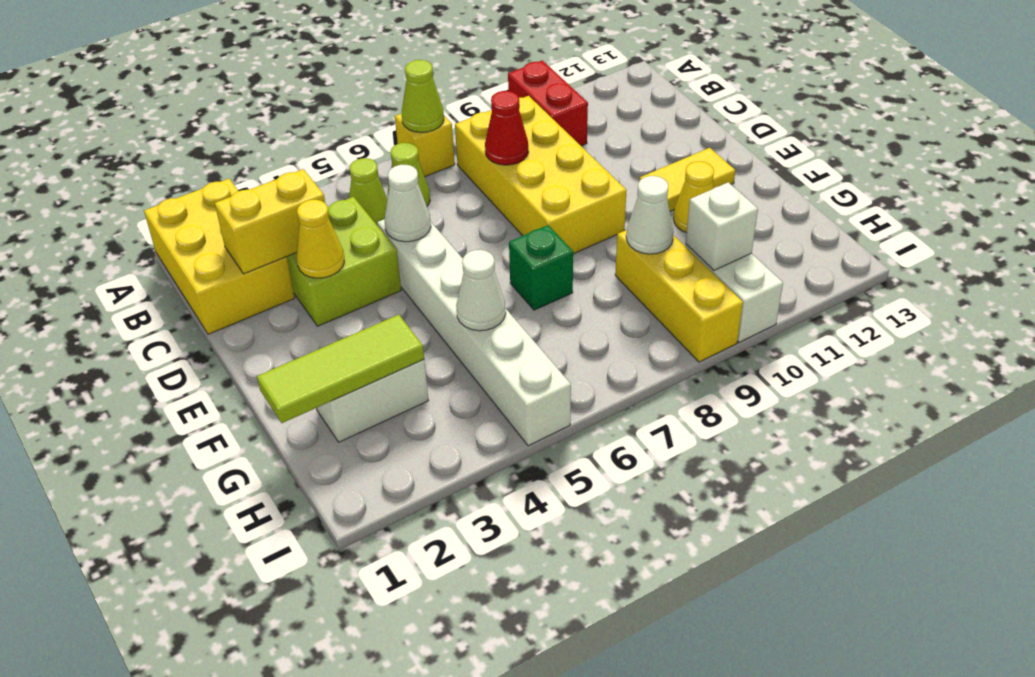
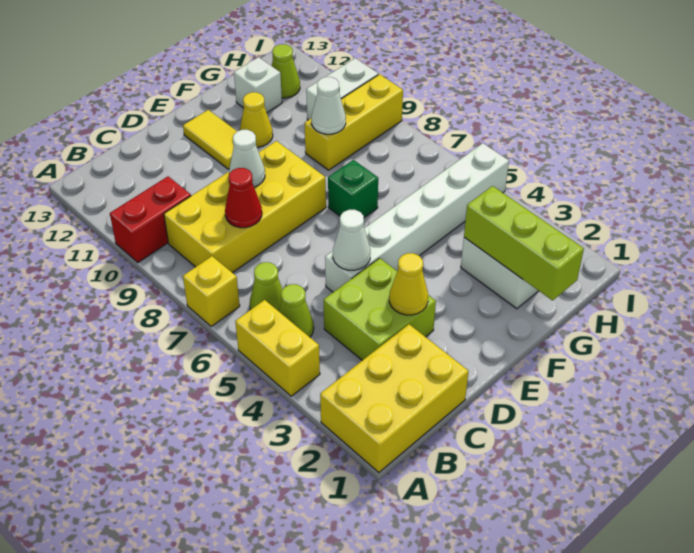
lime 1x1 cone [402,60,444,132] -> lime 1x1 cone moved to [271,44,300,98]
yellow 1x2 brick [215,169,325,274] -> yellow 1x2 brick moved to [235,300,320,396]
lime 1x3 tile [257,315,424,423] -> lime 1x3 brick [464,186,584,300]
white 1x1 cone [456,250,506,331] -> white 1x1 cone moved to [229,130,265,187]
white 1x1 brick [686,182,758,270] -> white 1x1 brick moved to [234,57,282,112]

